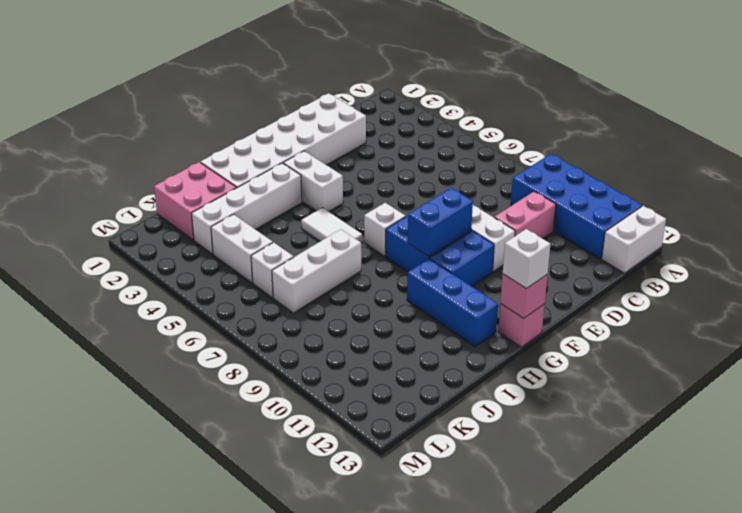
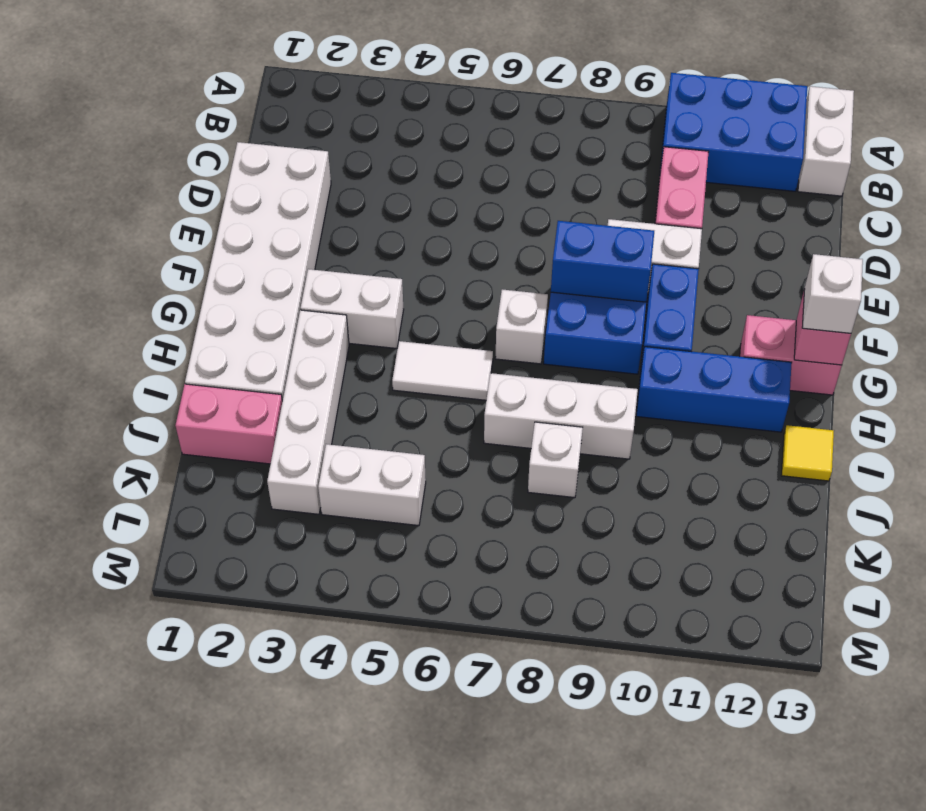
blue 2x4 brick [511,154,642,259] -> blue 2x3 brick [660,73,807,191]
blue 1x2 brick [408,188,473,257] -> blue 1x2 brick turned to [551,221,654,302]
pink 1x1 brick [498,304,545,347] -> pink 1x2 brick [740,315,842,395]
white 1x3 brick [272,229,361,313] -> white 1x3 brick turned to [484,373,638,459]
none -> yellow 1x1 tile [781,425,834,481]
pink 2x2 brick [154,162,236,240] -> pink 1x2 brick [175,384,282,464]
white 1x1 brick [251,242,294,298] -> white 1x1 brick moved to [528,422,583,498]

